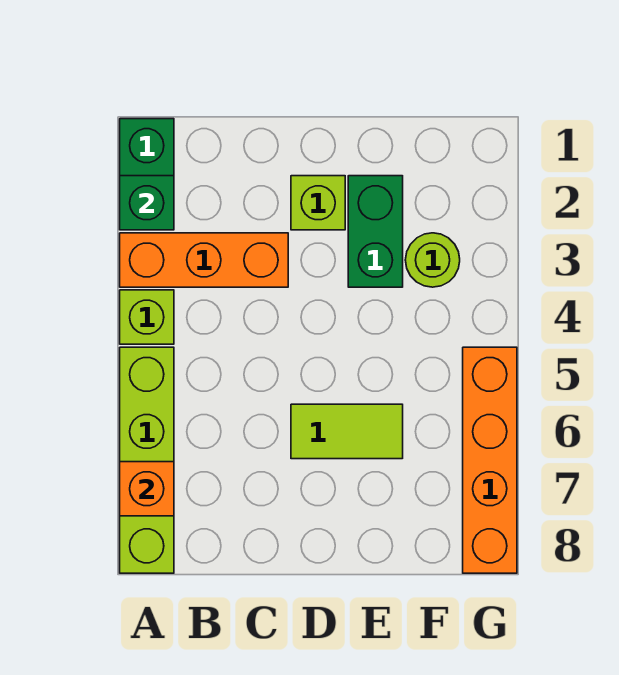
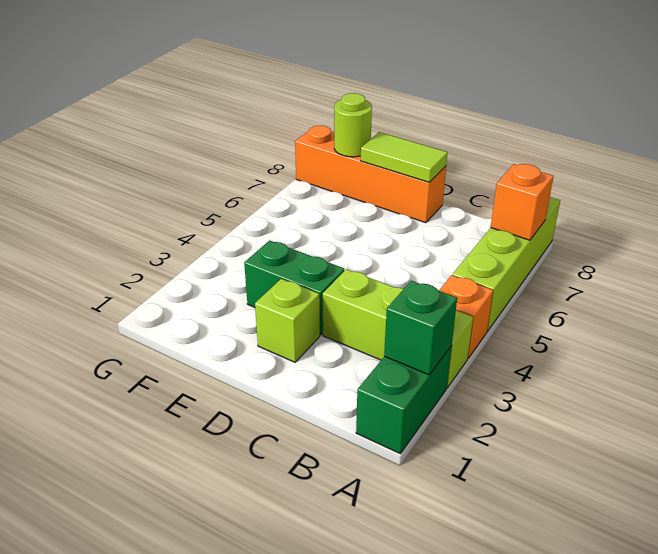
orange 1x3 brick [120,233,288,287] -> lime 1x3 brick [323,269,473,388]
lime 1x1 brick [120,290,174,344] -> orange 1x1 brick [439,275,493,358]
lime 1x2 tile [291,404,403,459] -> lime 1x2 tile moved to [361,132,448,182]
green 1x2 brick [348,176,403,287] -> green 1x2 brick turned to [244,240,344,335]
lime 1x1 round brick [405,233,460,287] -> lime 1x1 round brick moved to [334,93,372,157]
orange 1x4 brick [463,347,517,573] -> orange 1x4 brick turned to [295,126,446,223]

